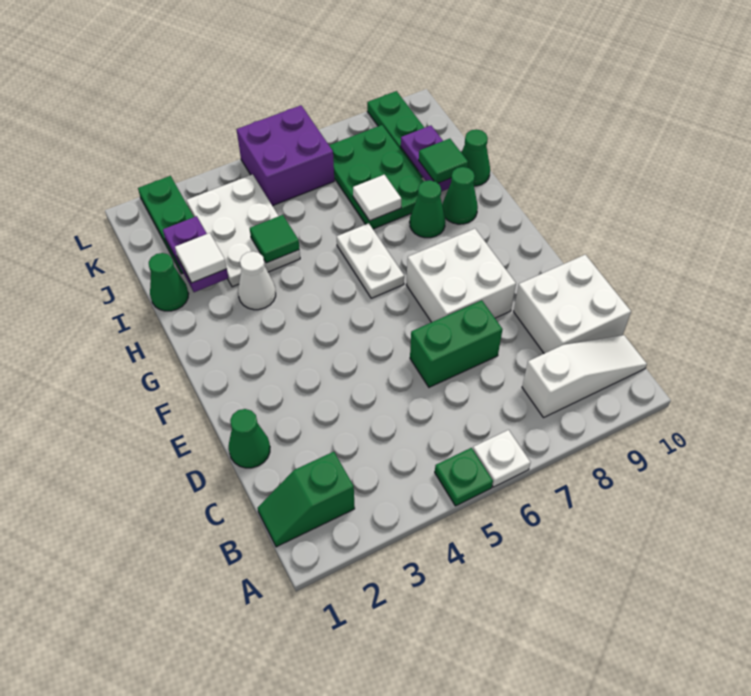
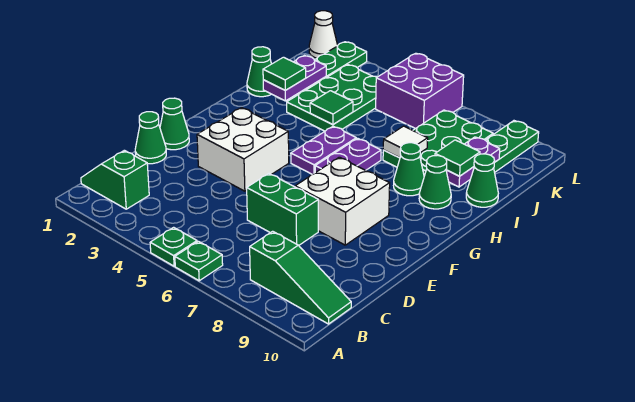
white 1x1 plate [473,430,531,487] -> green 1x1 plate [175,241,223,281]
white 1x3 slope [522,335,647,417] -> green 1x3 slope [250,231,351,324]
white 2x2 brick [514,255,631,354] -> white 2x2 brick moved to [197,108,289,191]
none -> green 1x1 cone [160,98,189,150]
none -> purple 1x2 plate [291,126,356,174]
white 1x2 plate [337,223,404,298] -> purple 1x2 plate [315,138,381,173]
white 1x1 cone [238,251,276,310] -> white 1x1 cone moved to [309,11,338,58]
white 1x1 tile [175,233,227,283] -> green 1x1 tile [263,57,306,90]
white 2x3 plate [186,174,300,287] -> green 2x3 plate [287,65,377,131]

